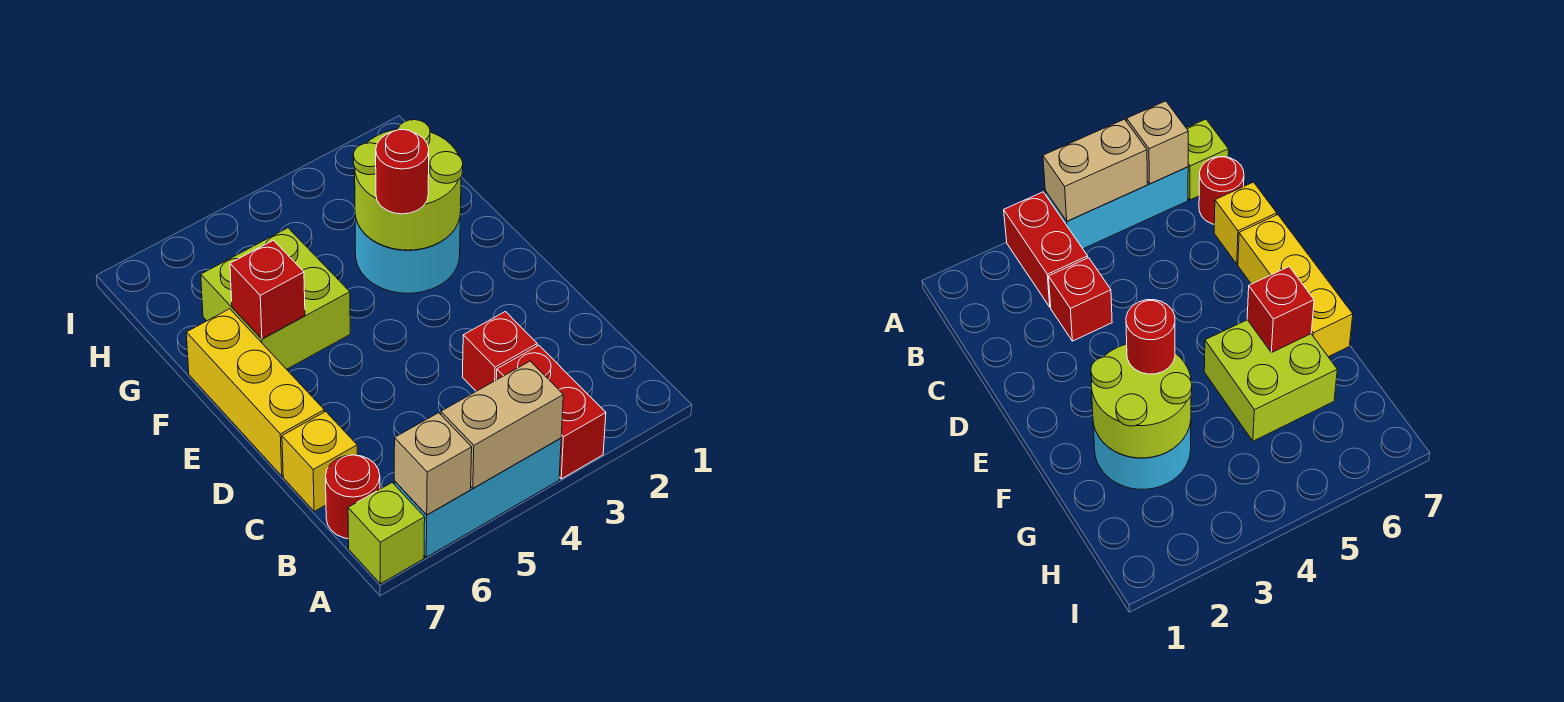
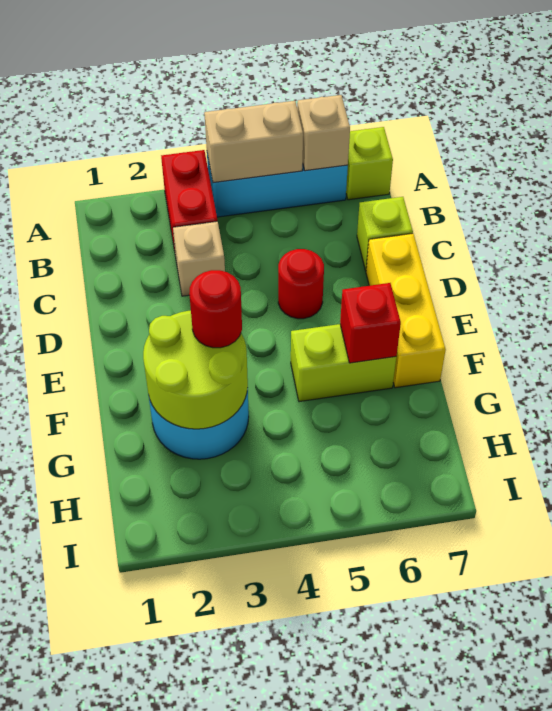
red 1x1 round brick [326,455,380,539] -> red 1x1 round brick moved to [278,249,324,319]
red 1x1 brick [463,312,537,391] -> tan 1x1 brick [173,221,225,296]
yellow 1x1 brick [282,412,357,512] -> lime 1x1 brick [357,197,413,271]
lime 2x2 brick [201,228,350,369] -> lime 1x2 brick [291,324,396,402]

